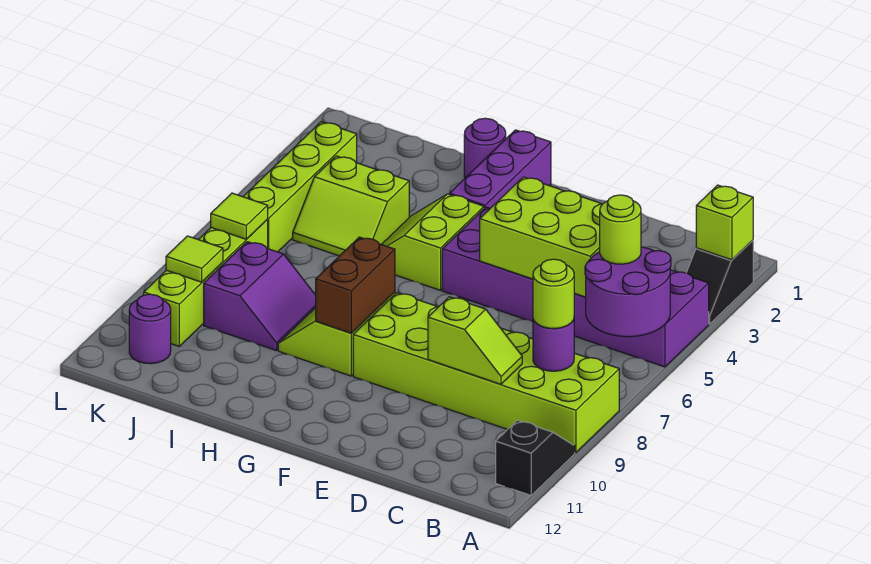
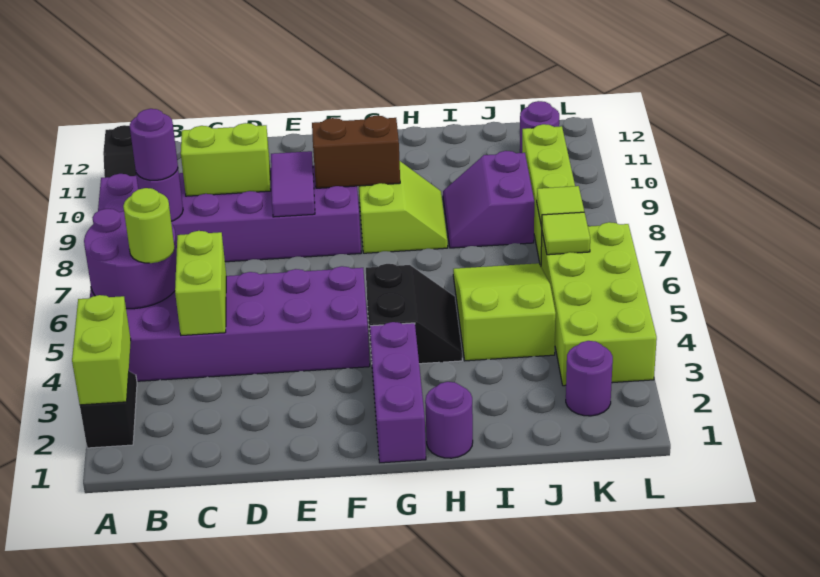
lime 1x1 brick [696,185,753,260] -> lime 1x2 brick [72,295,131,405]
lime 2x6 brick [353,293,619,453] -> purple 2x6 brick [98,165,361,262]
lime 1x1 round brick [533,259,574,328] -> purple 1x1 round brick [130,109,178,180]
lime 2x3 brick [480,177,602,297] -> lime 1x2 brick [175,231,226,335]
lime 1x2 slope [428,297,522,384] -> lime 1x2 brick [181,123,271,196]
none -> purple 1x2 tile [271,151,315,217]
lime 2x2 slope [382,194,484,290] -> black 2x2 slope [366,264,462,364]
brown 1x2 brick [316,237,395,333] -> brown 1x2 brick turned to [312,116,400,188]
lime 2x2 slope [293,156,409,256] -> lime 2x3 slope [453,263,556,361]
none -> purple 1x1 round brick [566,341,613,416]
lime 1x4 brick [243,122,357,252] -> lime 2x4 brick [541,222,657,386]
lime 1x1 tile [166,236,223,282] -> lime 1x1 tile moved to [542,212,590,255]

